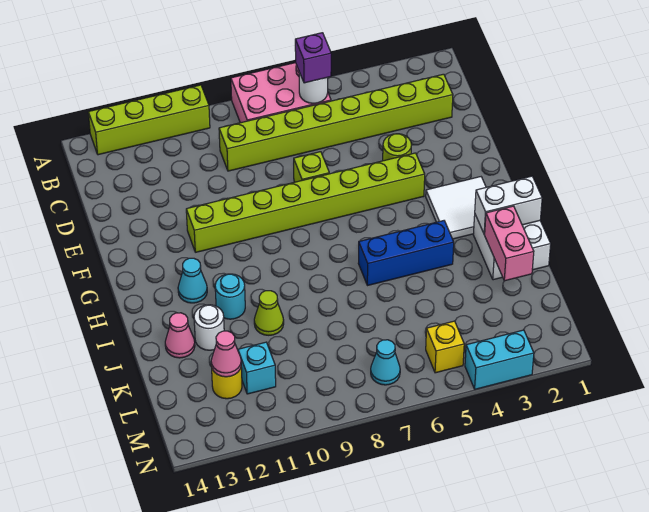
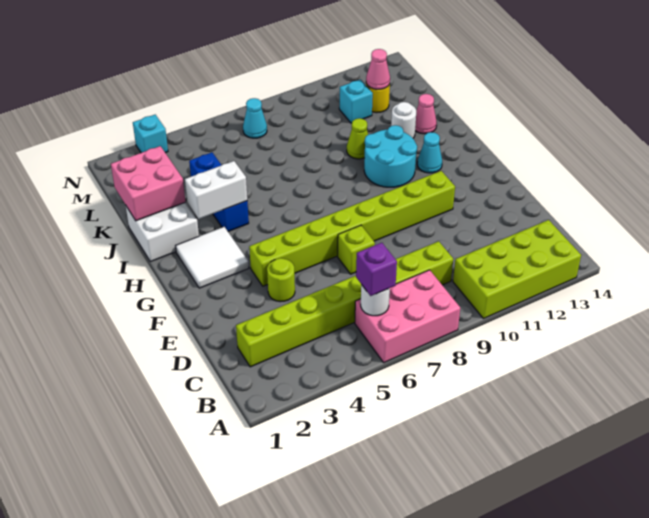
lime 1x4 brick [88,85,210,155] -> lime 2x4 brick [453,220,581,318]
white 1x2 brick [475,176,542,234] -> white 1x2 brick moved to [185,161,247,219]
blue 1x3 brick [358,221,454,286] -> blue 1x3 brick turned to [189,152,249,232]
cyan 1x1 round brick [215,274,245,319] -> cyan 2x2 round brick [364,125,417,187]
pink 1x2 brick [485,206,534,281] -> pink 2x2 brick [111,146,185,221]
yellow 1x1 brick [426,321,464,373] -> none
cyan 1x2 brick [465,330,534,389] -> cyan 1x1 brick [133,115,168,153]

